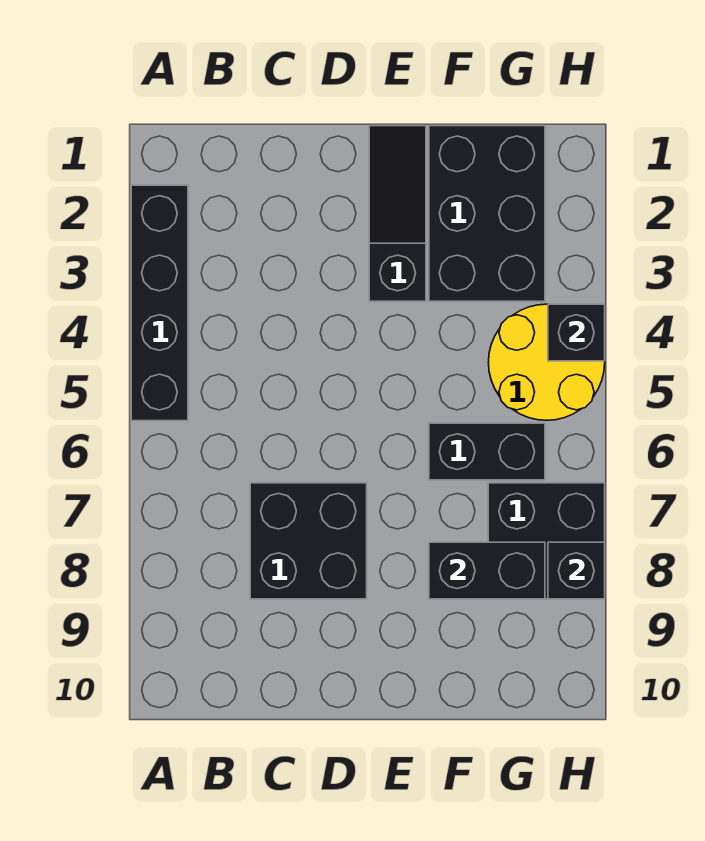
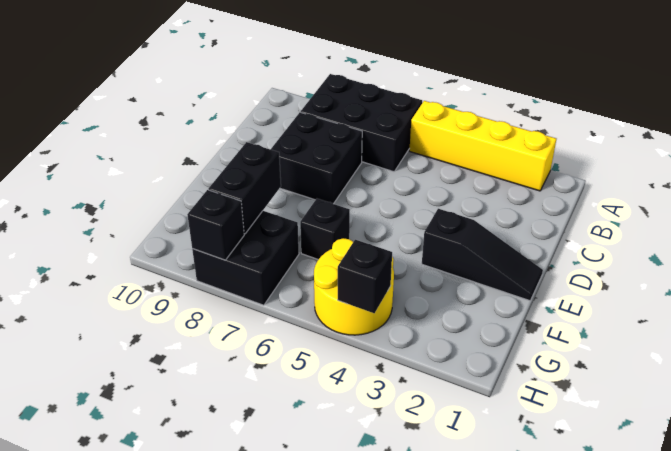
black 1x4 brick [131,185,188,421] -> yellow 1x4 brick [409,101,556,191]
black 2x3 brick [429,126,545,301] -> black 2x3 brick moved to [301,74,422,172]
black 1x2 brick [429,423,545,480] -> black 1x1 brick [300,199,350,260]

